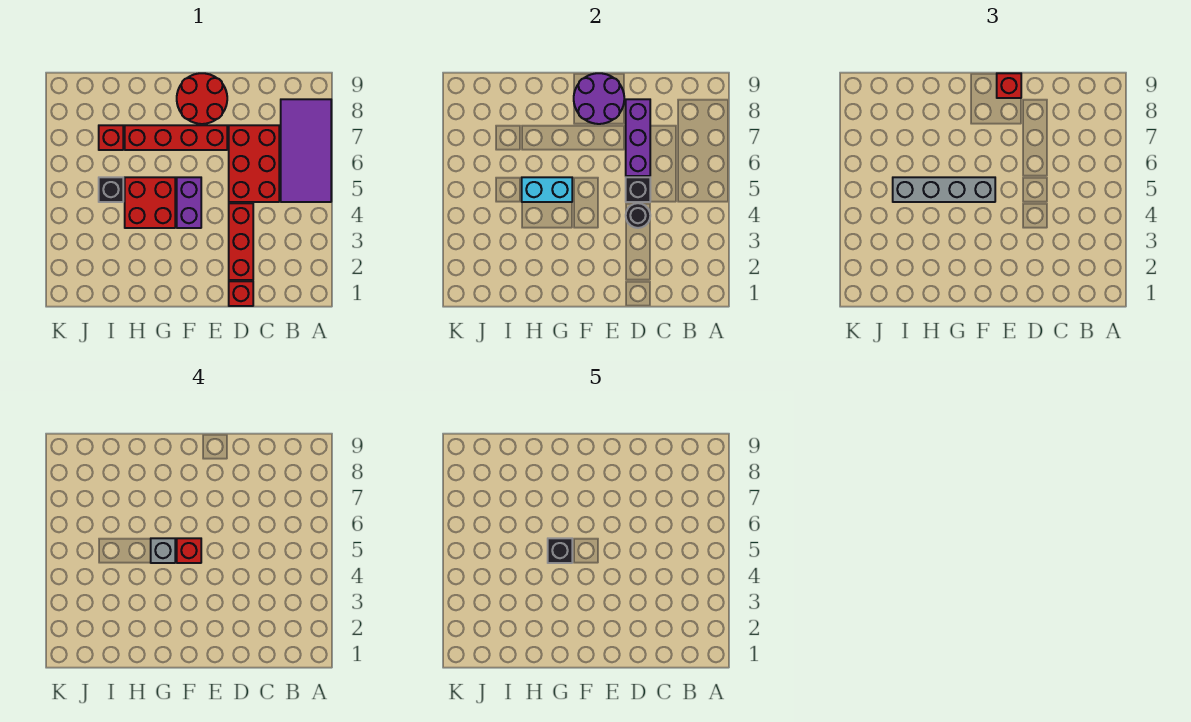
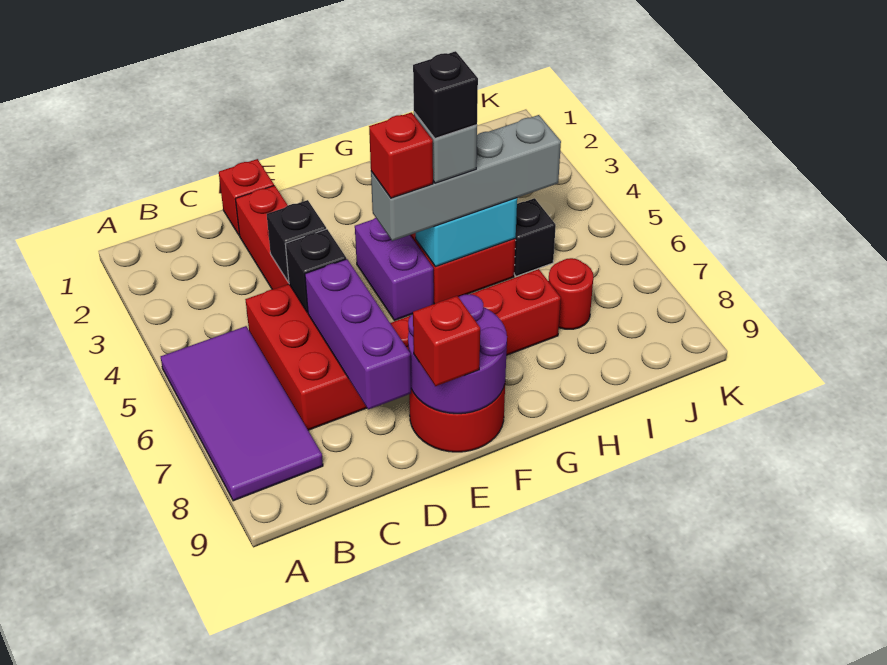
black 1x1 round brick [626,203,650,228] -> black 1x1 brick [267,200,326,282]
red 1x1 brick [99,125,123,150] -> red 1x1 round brick [548,258,593,329]

